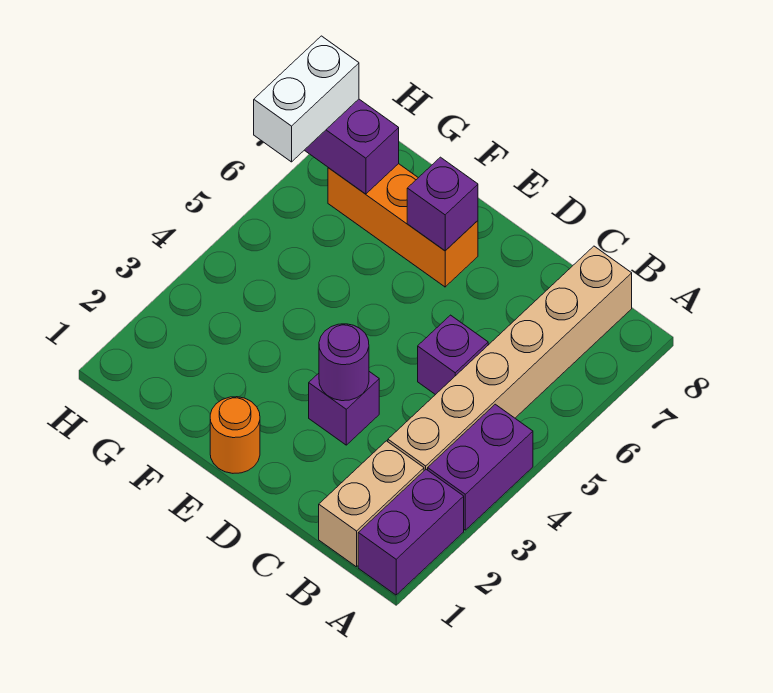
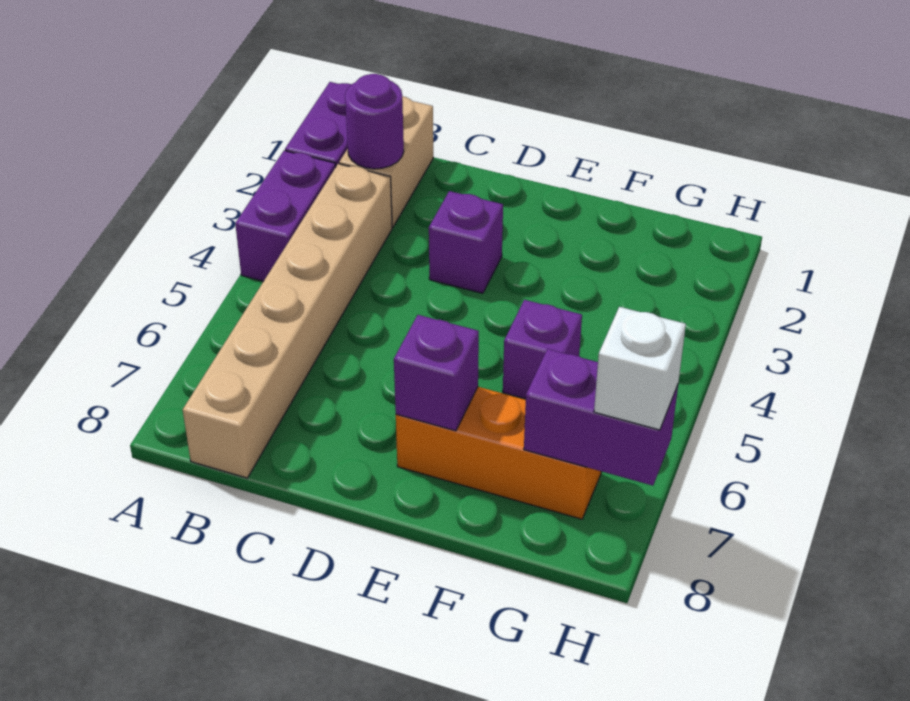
purple 1x1 brick [418,315,488,395] -> purple 1x1 brick moved to [503,300,582,399]
purple 1x1 round brick [319,324,369,401] -> purple 1x1 round brick moved to [345,74,404,169]
orange 1x1 round brick [210,397,260,473] -> none
white 1x2 brick [254,36,359,162] -> white 1x1 brick [594,307,686,430]

